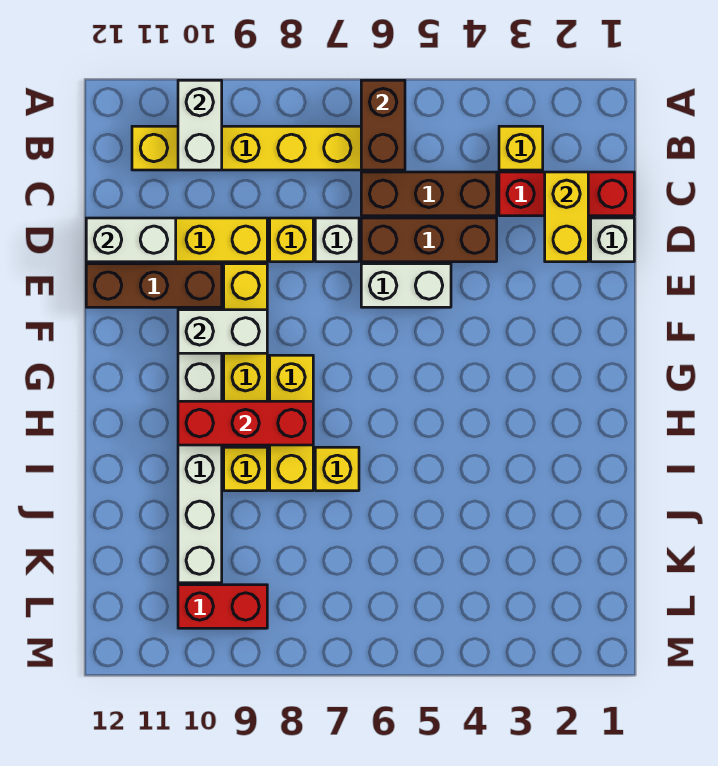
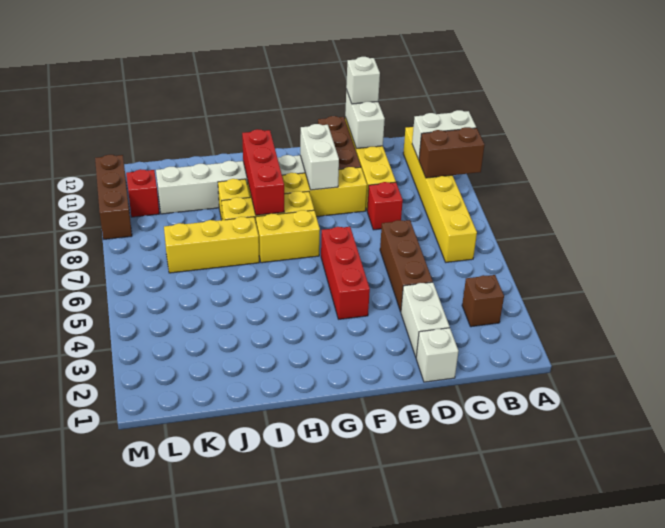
brown 1x2 brick [361,80,405,170] -> brown 1x2 brick moved to [419,127,485,178]
yellow 1x1 brick [499,126,543,170] -> brown 1x1 brick [462,275,504,327]
red 1x3 brick [499,172,634,216] -> red 1x3 brick moved to [321,227,370,319]
yellow 1x2 brick [545,172,588,262] -> yellow 1x2 brick moved to [256,210,320,263]
brown 1x3 brick [361,172,497,216] -> brown 1x3 brick moved to [95,155,132,239]
white 1x1 brick [315,218,359,262] -> white 1x1 brick moved to [346,57,380,104]
yellow 1x1 brick [270,218,313,262] -> red 1x1 brick [367,182,403,230]
white 1x2 brick [361,264,451,307] -> white 1x2 brick moved to [401,282,450,357]
yellow 1x1 brick [315,447,359,491] -> yellow 1x3 brick [164,217,259,273]
red 1x2 brick [178,585,267,628] -> red 1x1 brick [126,169,159,217]

